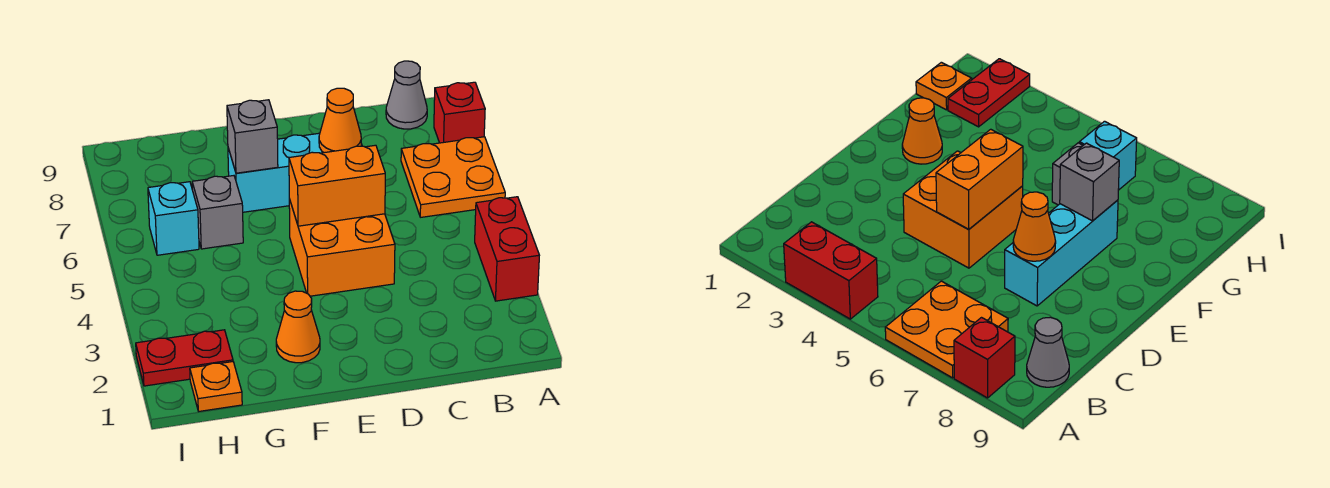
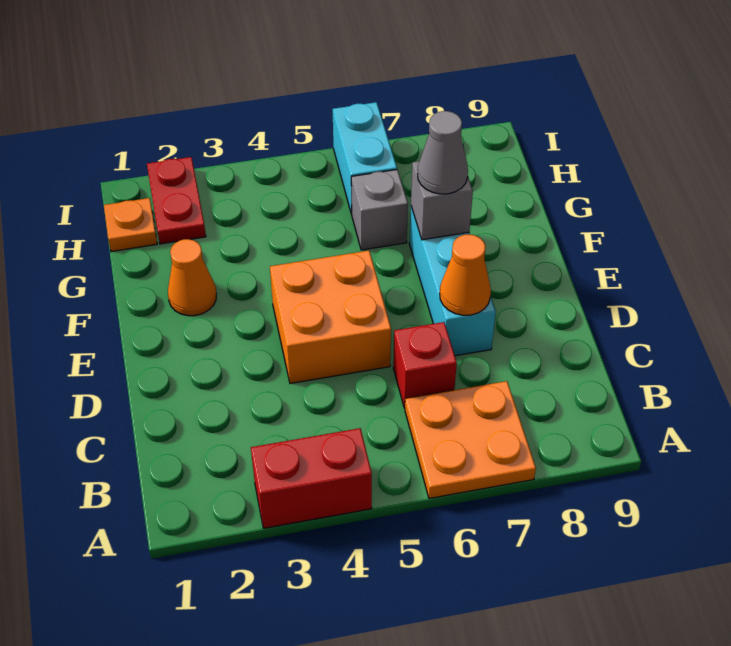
red 1x1 brick [434,82,485,143] -> red 1x1 brick moved to [393,322,457,408]
grey 1x1 cone [386,61,427,129] -> grey 1x1 cone moved to [418,111,468,194]
orange 1x2 brick [289,145,385,226] -> none
cyan 1x1 brick [148,182,199,255] -> cyan 1x2 brick [333,102,397,214]

